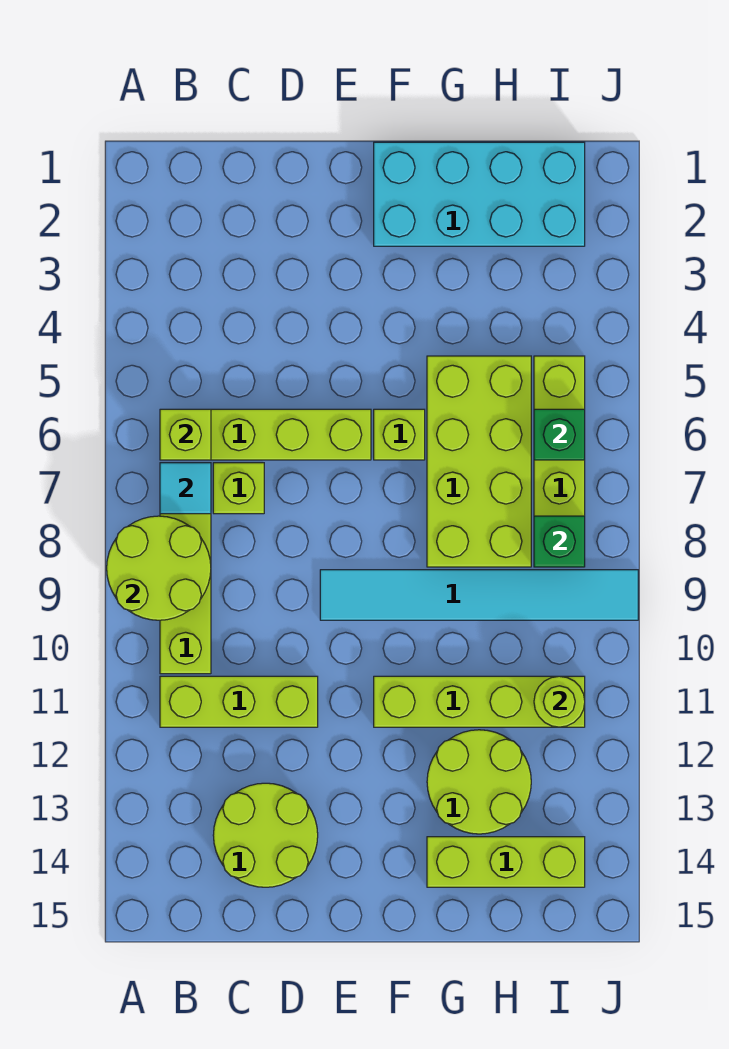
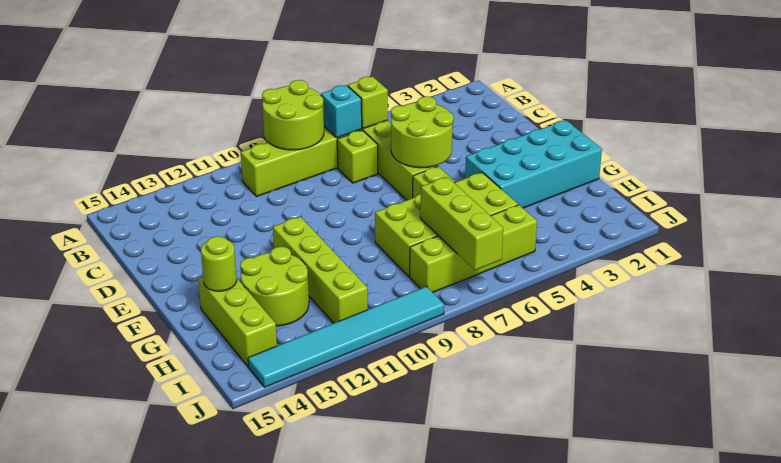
cyan 1x1 tile [160,463,211,514] -> cyan 1x1 brick [321,85,362,138]
lime 1x3 brick [160,676,318,727] -> lime 1x3 brick moved to [420,177,503,270]
lime 2x2 round brick [213,783,318,887] -> lime 2x2 round brick moved to [391,96,453,168]
cyan 1x6 tile [320,570,638,620] -> cyan 1x6 tile turned to [248,286,444,387]
cyan 2x4 brick [374,142,585,246] -> cyan 2x4 brick turned to [465,120,602,208]
green 1x1 brick [534,409,585,460] -> none
green 1x1 brick [534,516,585,567] -> none
lime 1x1 round brick [534,676,585,727] -> lime 1x1 round brick moved to [201,236,237,291]

